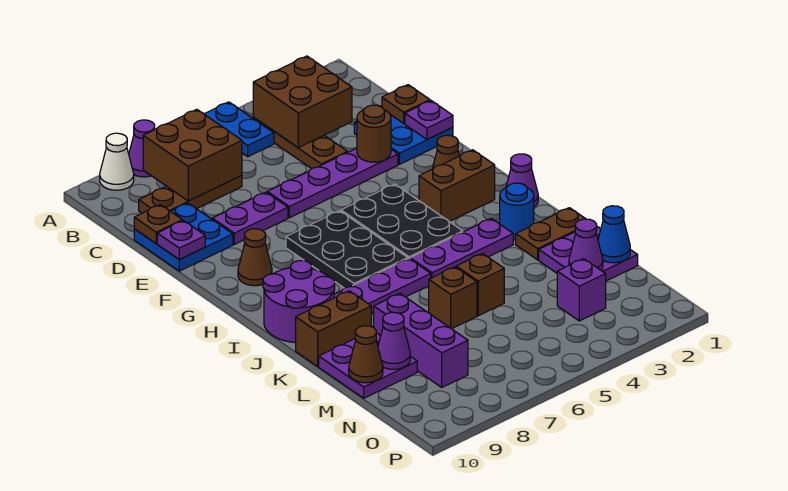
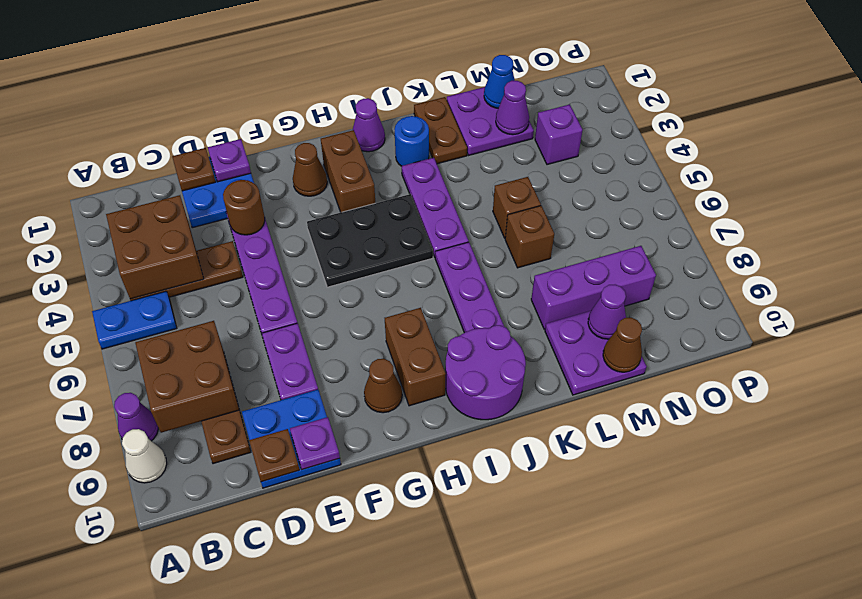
black 2x3 plate [286,211,408,288] -> none
brown 1x2 brick [296,291,371,366] -> brown 1x2 brick moved to [385,308,446,406]

